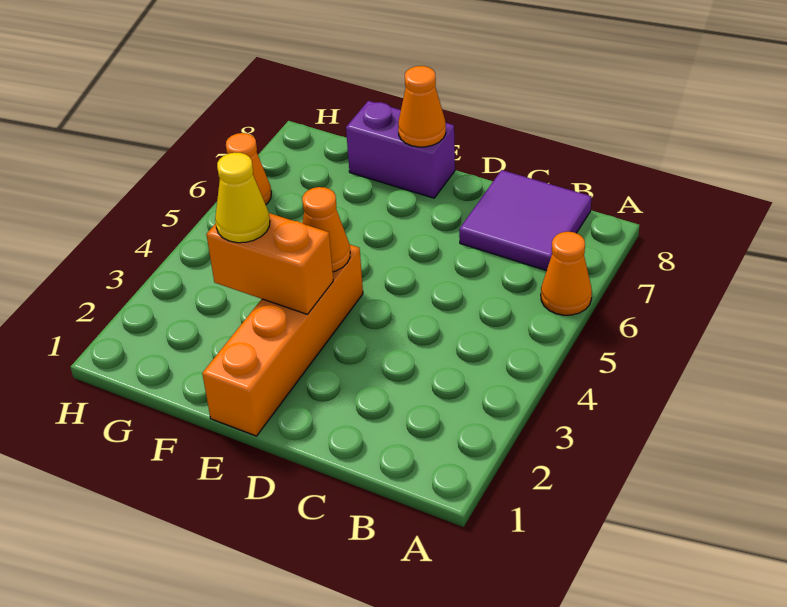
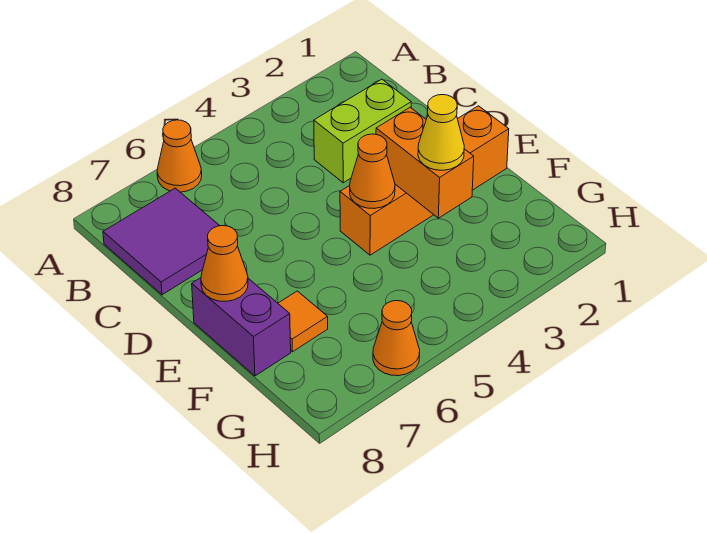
none -> lime 1x2 brick [314,79,411,183]
none -> orange 1x1 tile [278,291,328,352]

